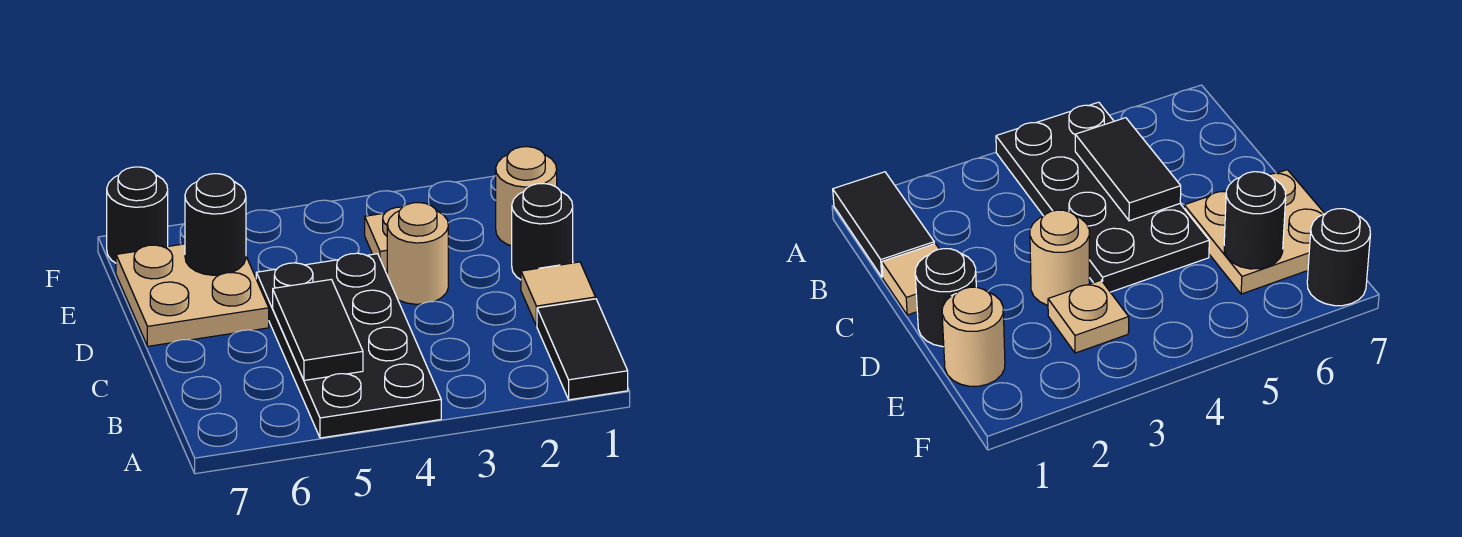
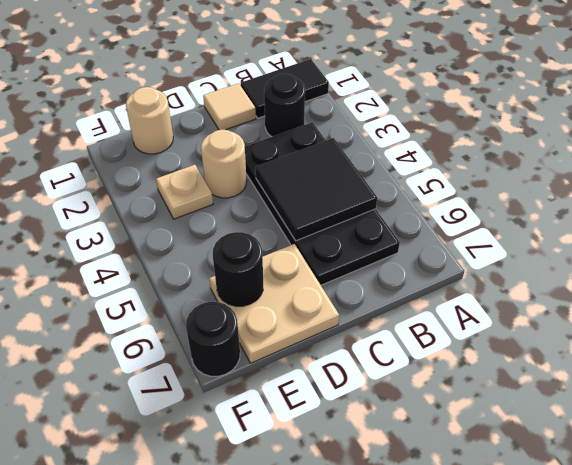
black 2x4 plate [256,253,441,438] -> black 2x4 plate turned to [245,122,400,285]
black 1x2 tile [273,279,363,380] -> black 2x2 tile [255,138,377,241]
black 1x1 round brick [512,183,573,280] -> black 1x1 round brick moved to [264,74,305,137]

